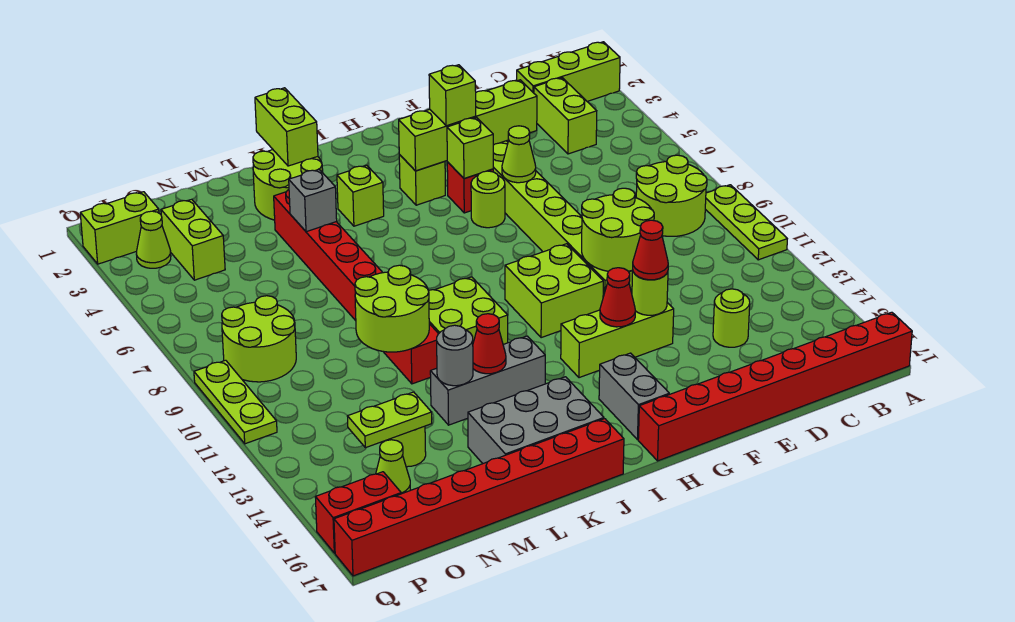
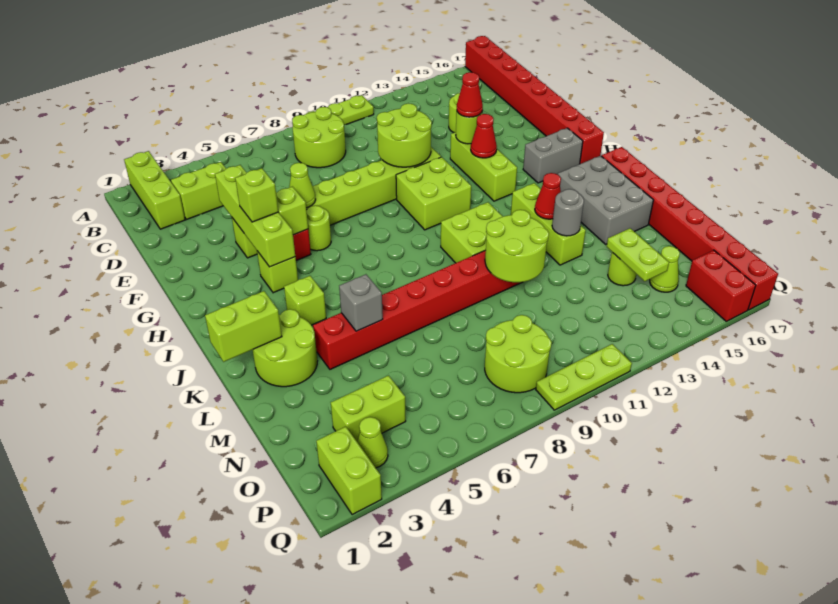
grey 1x3 brick [430,336,545,425] -> lime 1x3 brick [511,183,586,265]

